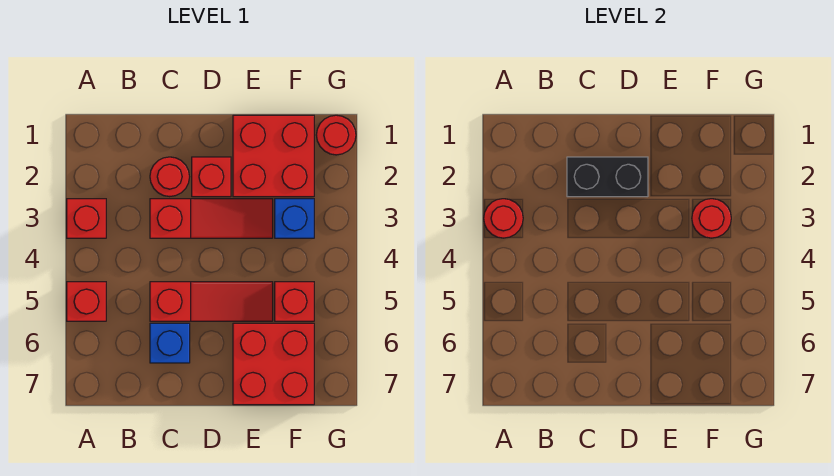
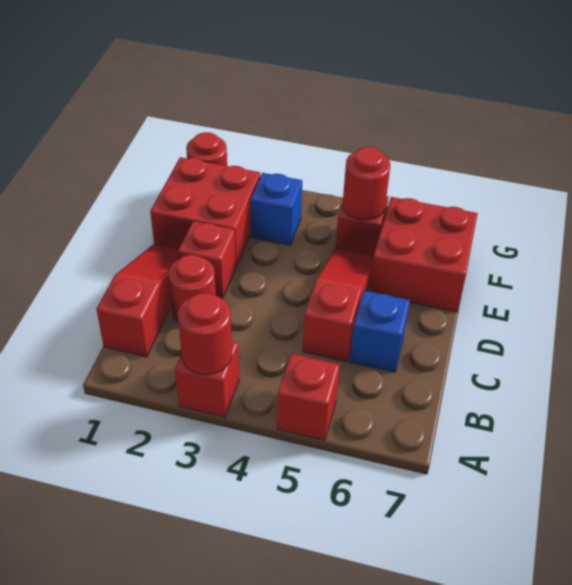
black 1x2 brick [567,157,648,197] -> none
red 1x3 slope [150,199,273,238] -> red 1x3 slope moved to [96,244,179,357]
red 1x1 round brick [692,199,731,238] -> red 1x1 round brick moved to [342,147,390,220]

